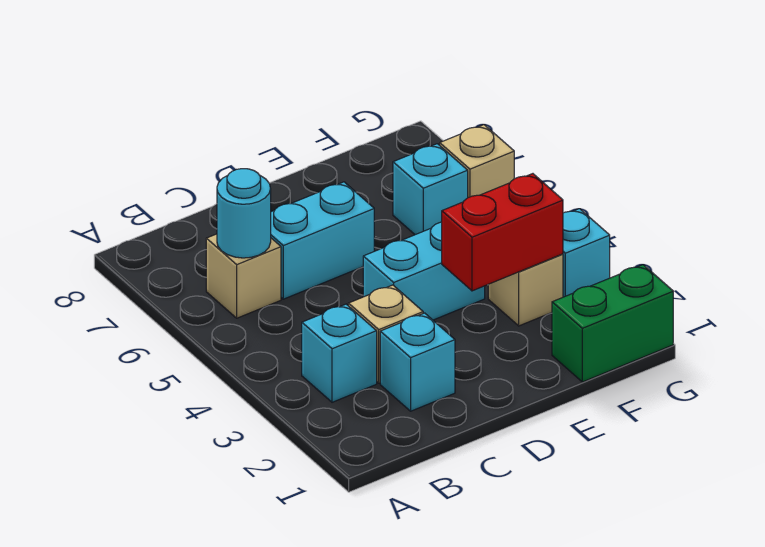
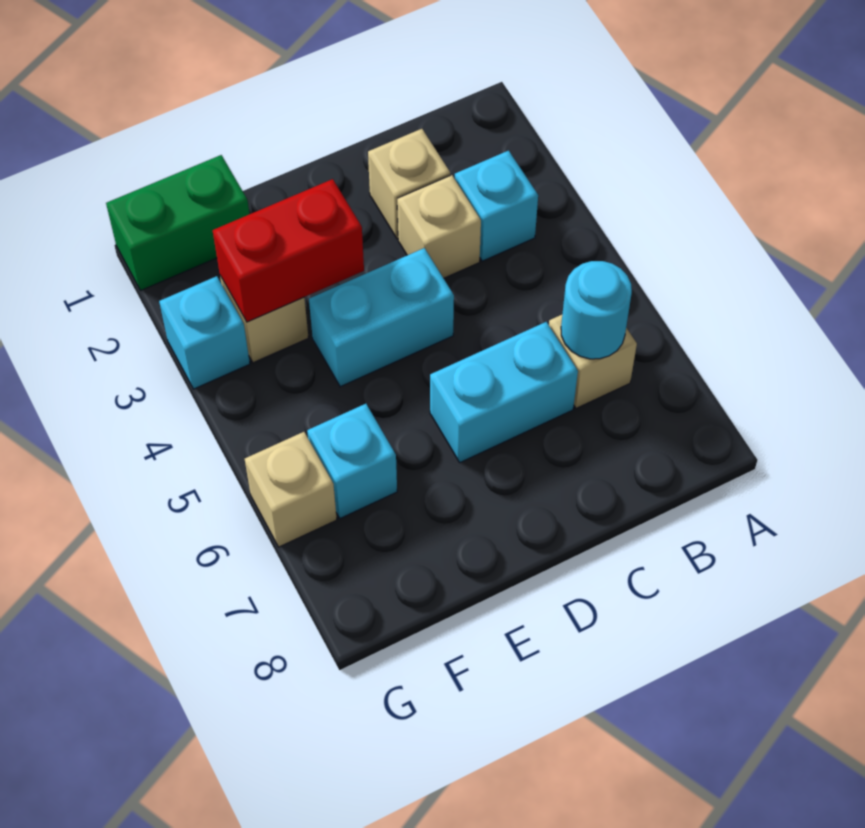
cyan 1x1 brick [380,313,455,411] -> tan 1x1 brick [368,129,450,239]

